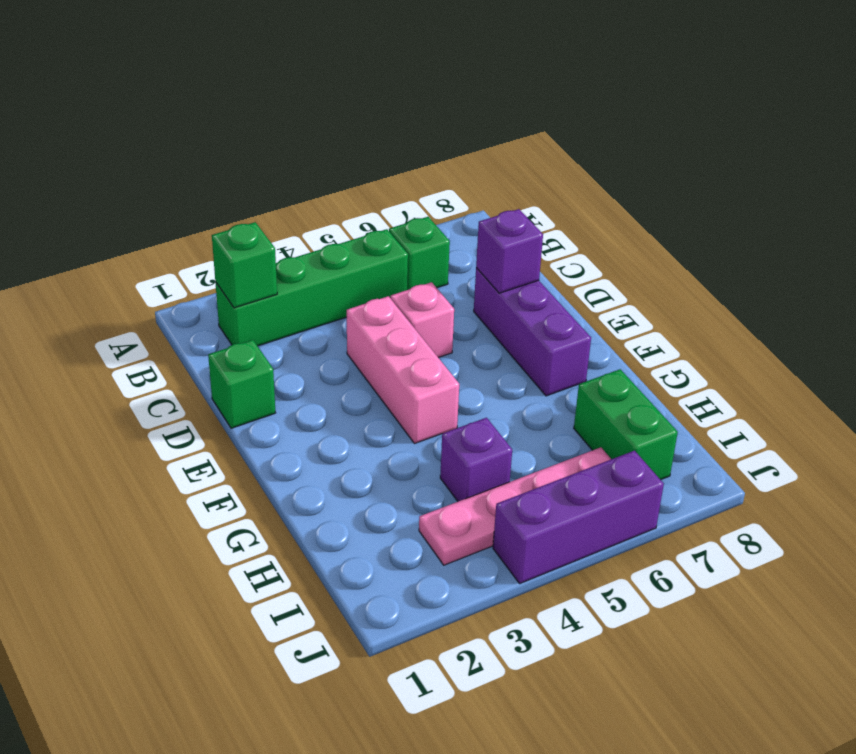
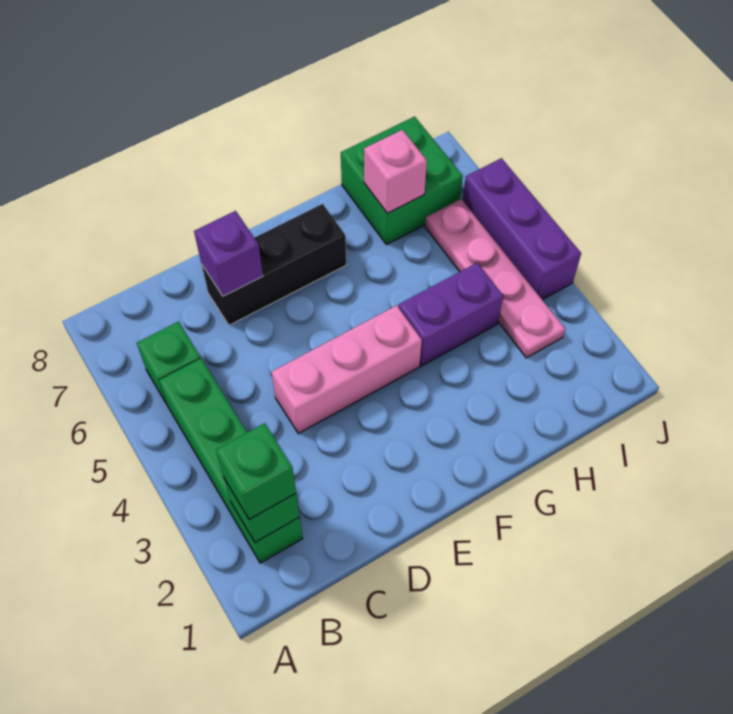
green 1x1 brick [208,340,275,428] -> green 1x1 brick moved to [216,423,296,520]
pink 1x1 brick [391,282,454,358] -> pink 1x1 brick moved to [364,130,427,213]
purple 1x3 brick [474,268,591,396] -> black 1x3 brick [202,204,346,325]
purple 1x1 brick [440,418,512,501] -> purple 1x2 brick [399,263,503,366]
green 1x2 brick [574,369,678,480] -> green 2x2 brick [341,117,463,245]

